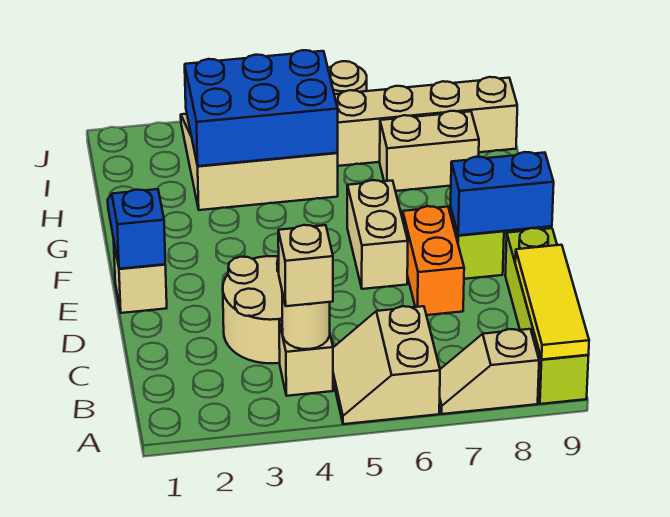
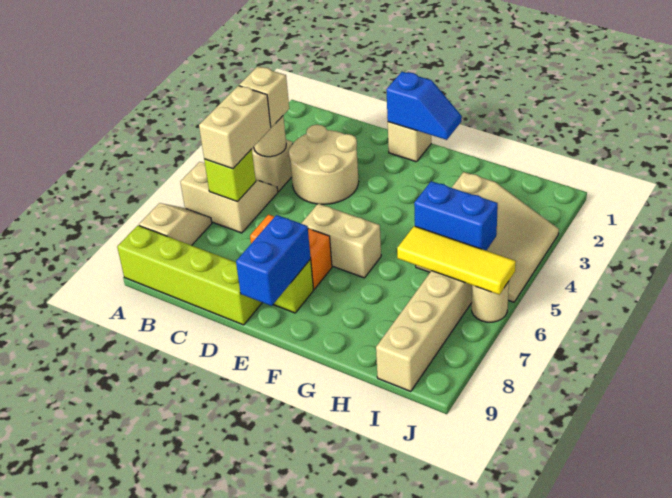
yellow 1x3 tile [515,245,589,359] -> yellow 1x3 tile moved to [397,226,516,295]
none -> lime 1x1 brick [204,149,256,202]
blue 2x3 brick [185,50,338,166] -> blue 1x2 brick [414,181,498,250]
tan 1x2 brick [380,111,479,191] -> tan 1x2 brick moved to [199,86,271,169]

